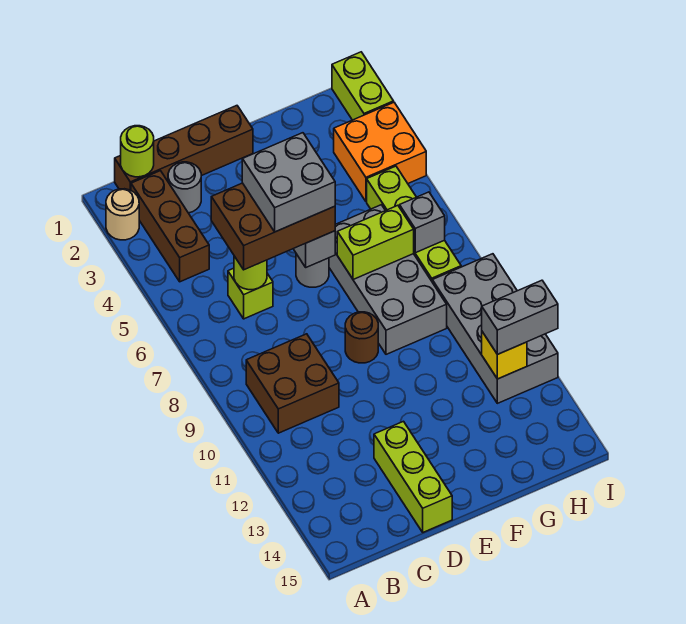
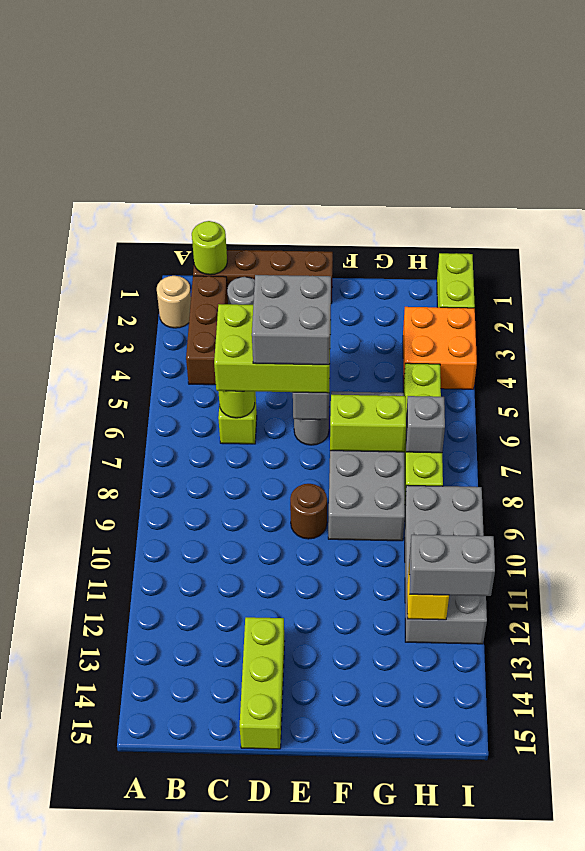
brown 2x2 brick [246,334,339,433] -> none
brown 2x3 brick [211,183,335,270] -> lime 2x3 brick [214,304,331,393]

